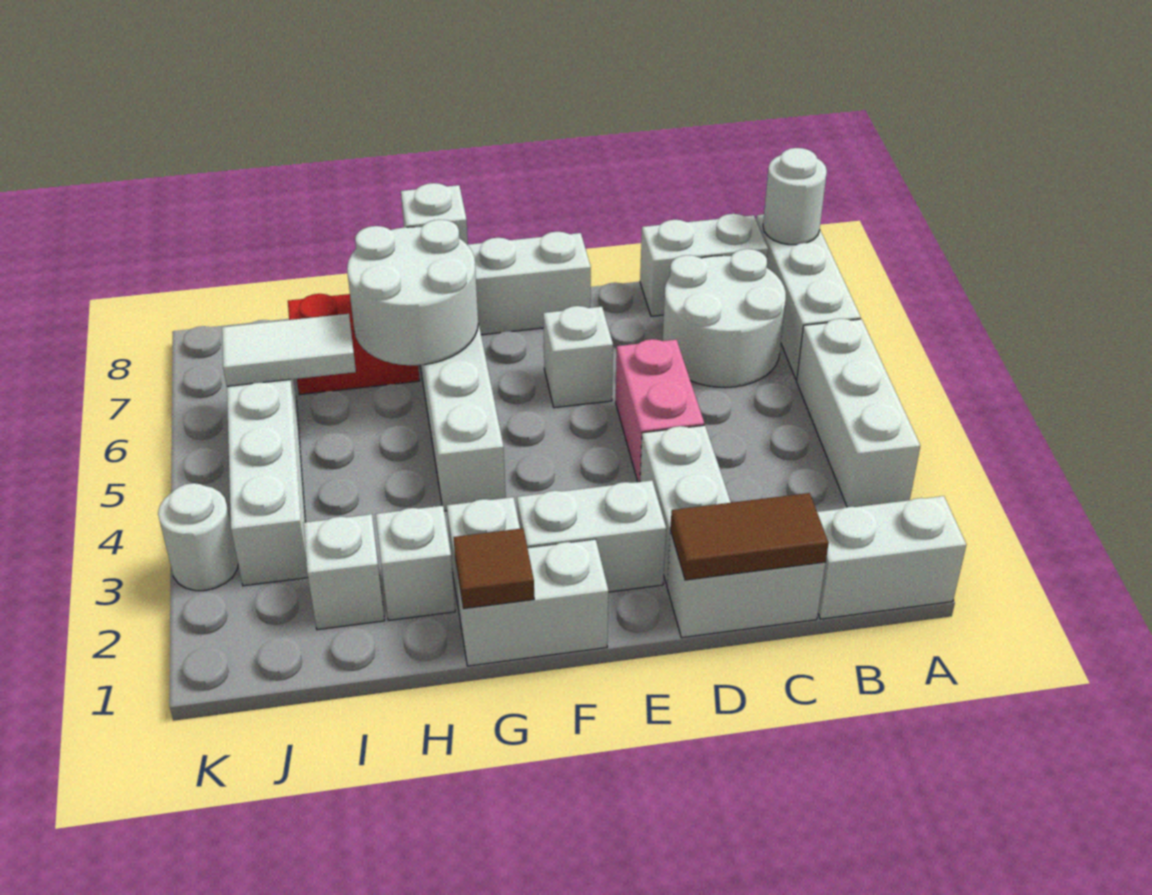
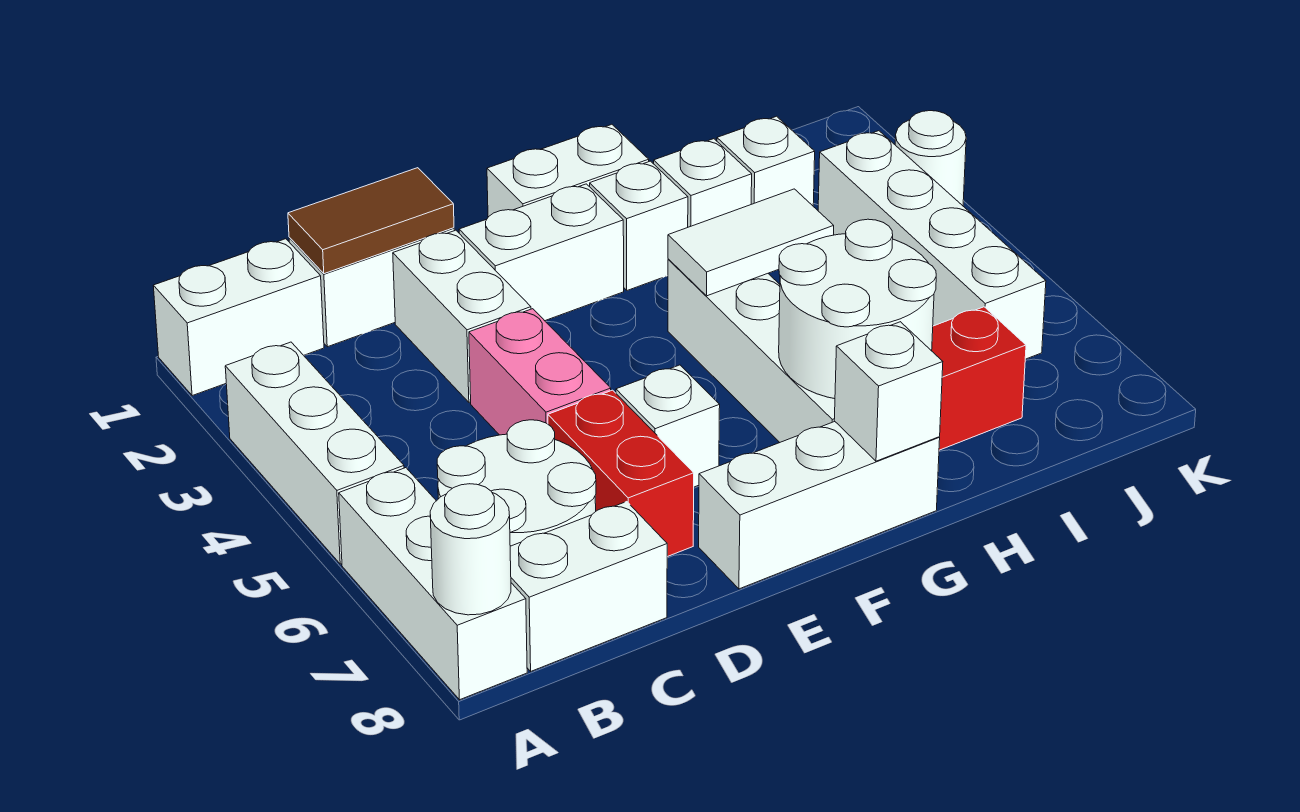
none -> red 1x2 brick [548,390,694,557]
brown 1x1 tile [453,528,534,609] -> none
white 1x2 tile [222,314,356,386] -> white 1x2 tile moved to [668,189,834,296]

